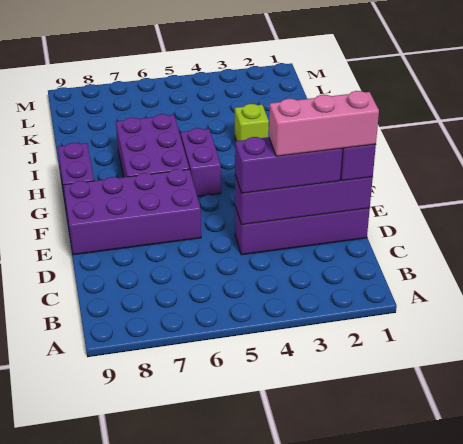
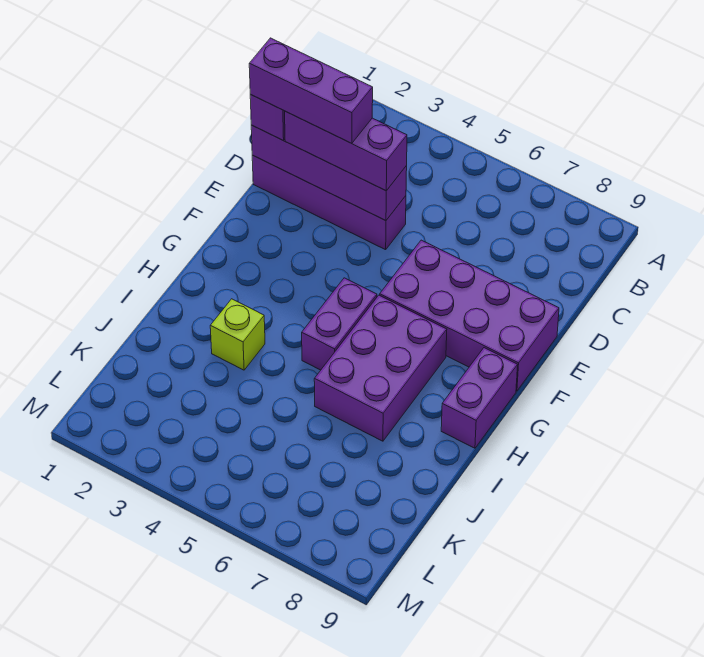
pink 1x3 brick [269,91,379,156] -> purple 1x3 brick [249,38,373,143]

